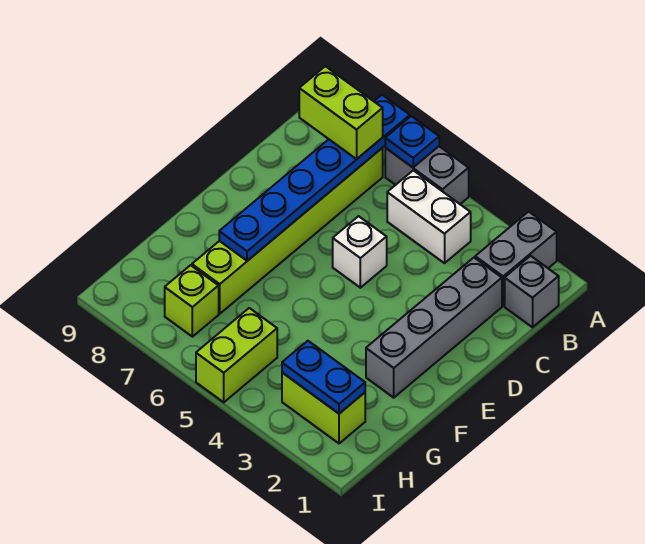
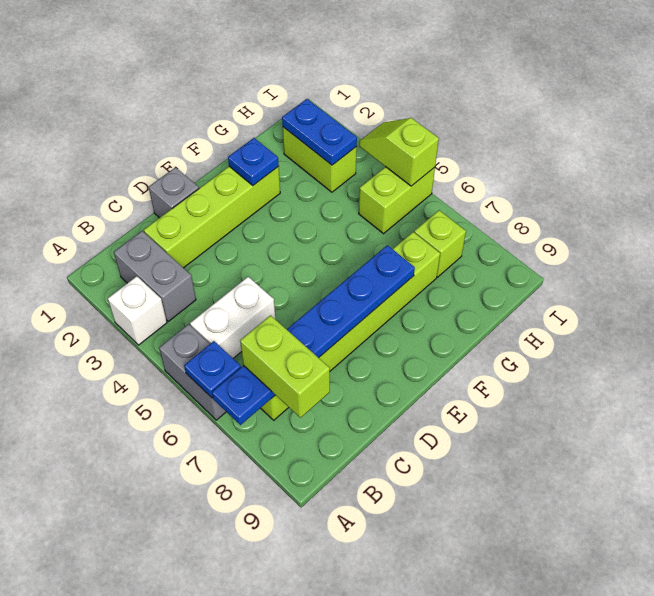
grey 1x2 brick [475,212,557,306] -> grey 1x2 brick turned to [114,231,196,321]
grey 1x1 brick [505,256,559,327] -> grey 1x1 brick moved to [149,167,199,218]
white 1x2 brick [387,170,471,263] -> white 1x2 brick turned to [190,277,275,358]
grey 1x4 brick [366,258,502,398] -> lime 1x4 brick [144,166,280,268]
white 1x1 brick [333,216,387,288] -> white 1x1 brick moved to [108,276,167,345]
none -> blue 1x1 plate [228,138,279,185]
none -> lime 1x2 slope [359,118,439,186]

